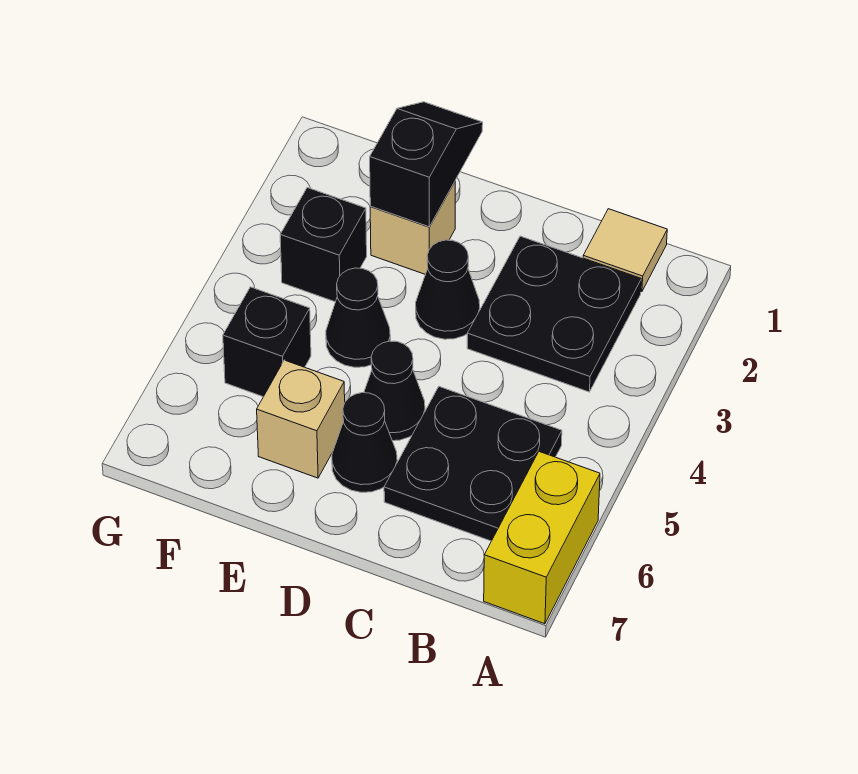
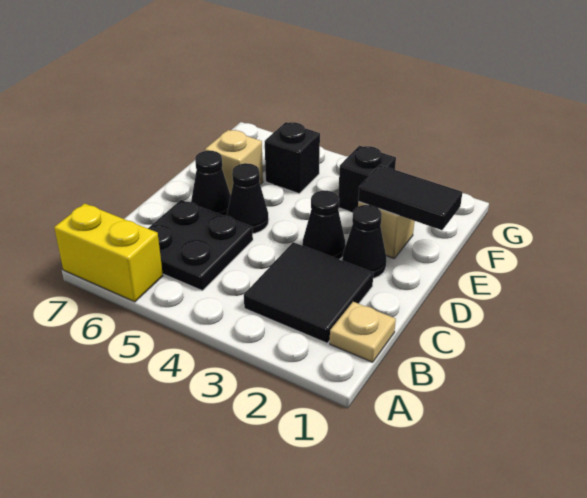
tan 1x1 tile [583,209,667,292] -> tan 1x1 plate [330,302,396,362]
black 2x2 plate [467,236,641,392] -> black 2x2 tile [244,242,373,343]
black 1x2 slope [370,102,483,227] -> black 1x2 tile [358,165,462,230]
black 1x1 cone [326,268,390,367] -> black 1x1 cone moved to [342,205,386,278]

